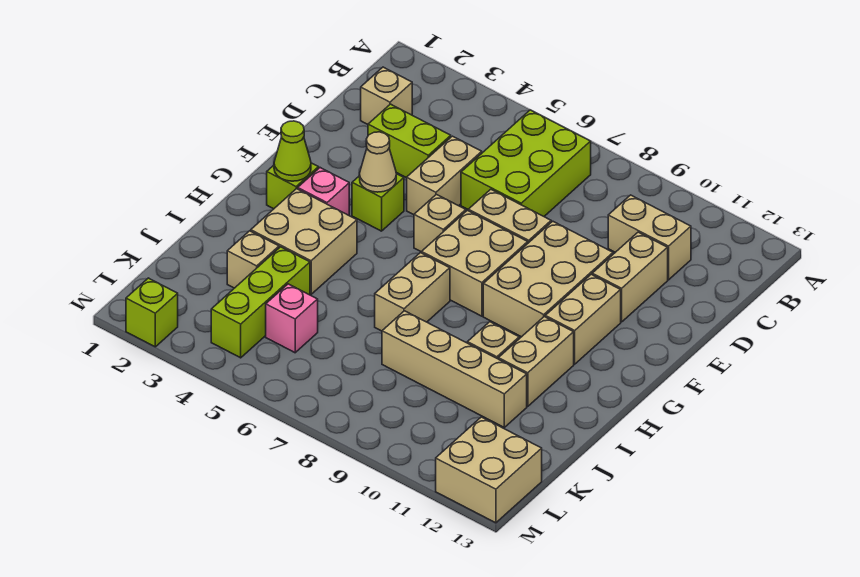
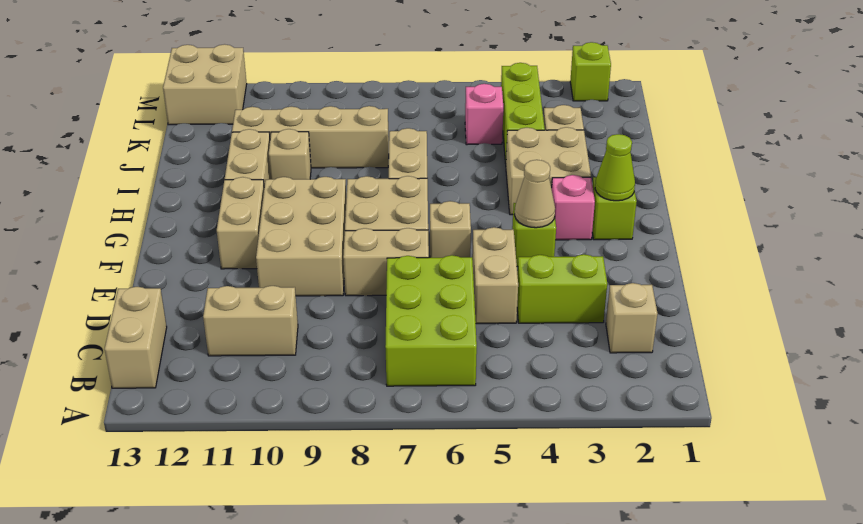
tan 1x2 brick [592,232,668,322] -> tan 1x2 brick moved to [105,287,167,388]

